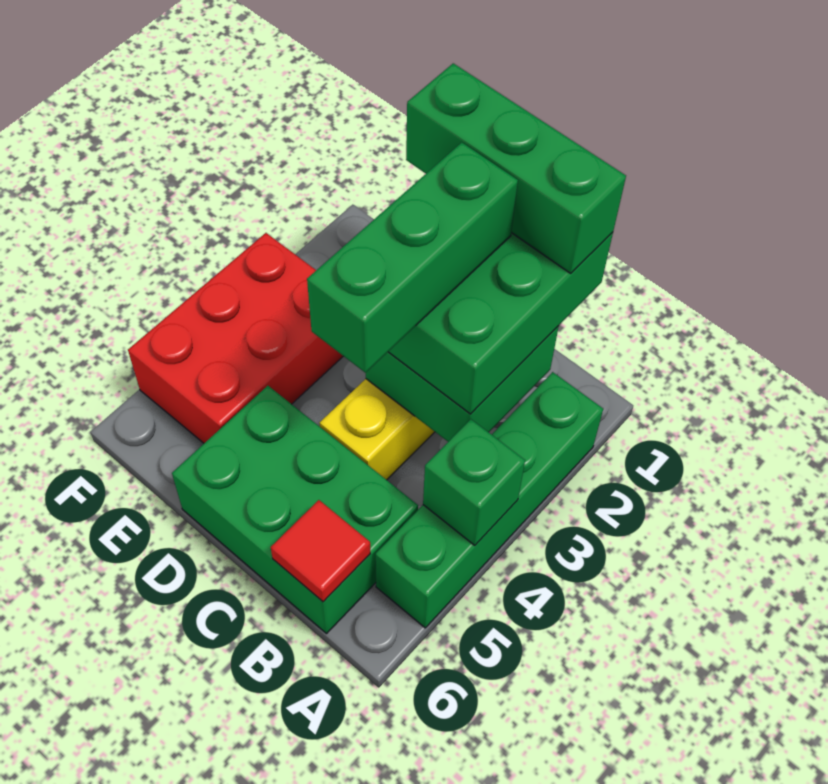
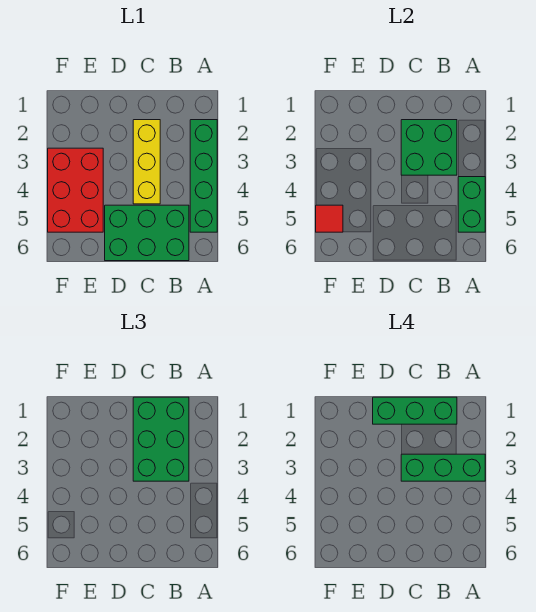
green 1x1 brick [423,419,525,545] -> green 1x2 brick [458,177,485,232]
red 1x1 tile [271,500,370,602] -> red 1x1 tile moved to [316,205,343,232]
green 1x3 brick [307,142,518,373] -> green 1x3 brick turned to [401,454,485,481]

